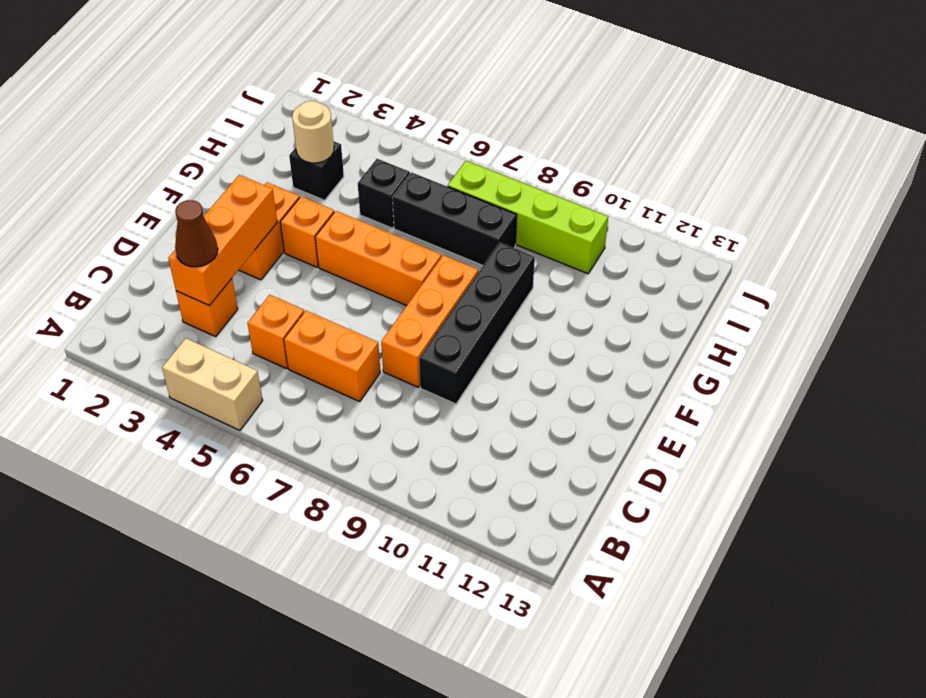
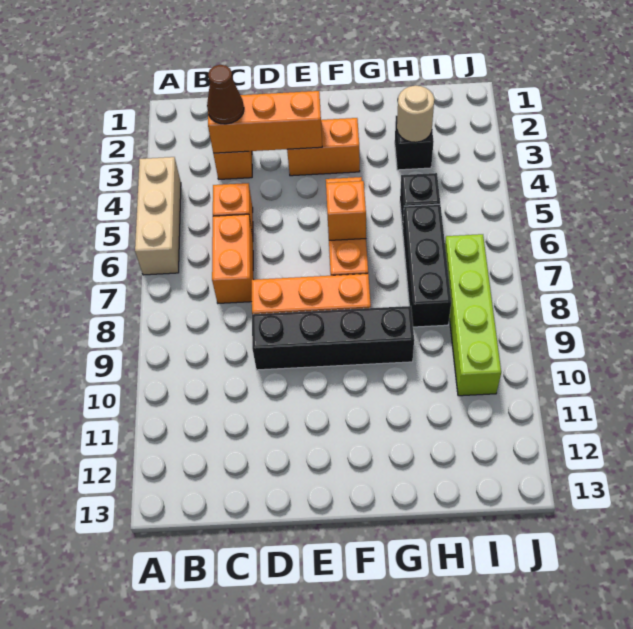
tan 1x2 brick [162,338,263,430] -> tan 1x3 brick [135,157,181,275]
orange 1x1 brick [280,197,334,267] -> orange 1x1 brick moved to [326,181,366,240]

